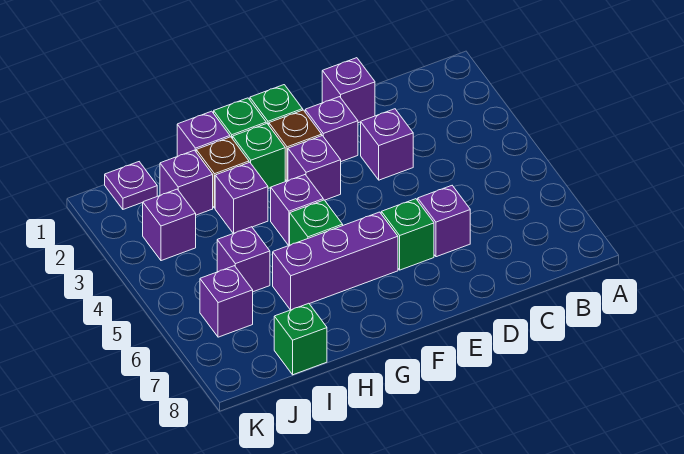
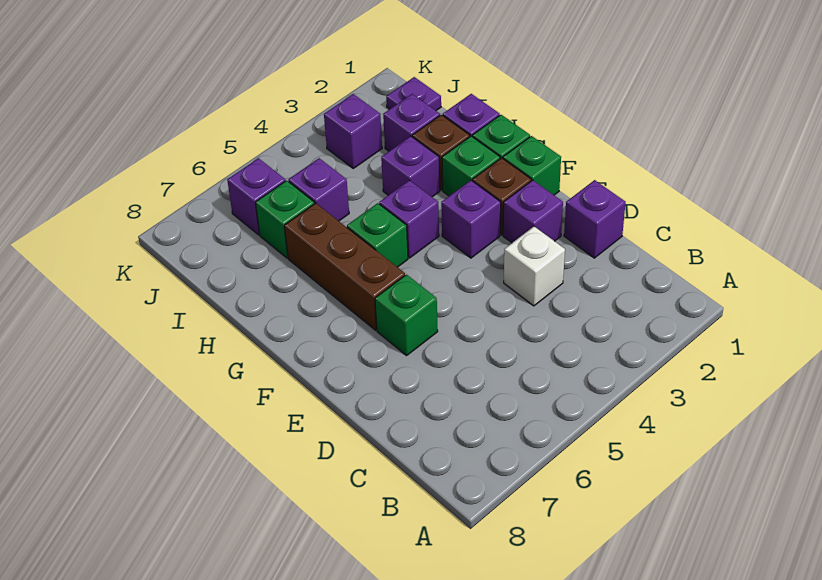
purple 1x1 brick [361,109,413,180] -> white 1x1 brick [504,227,565,306]
purple 1x1 brick [418,186,470,257] -> none
purple 1x3 brick [273,212,398,310] -> brown 1x3 brick [284,203,405,330]
green 1x1 brick [274,303,327,375] -> green 1x1 brick moved to [255,181,314,258]

